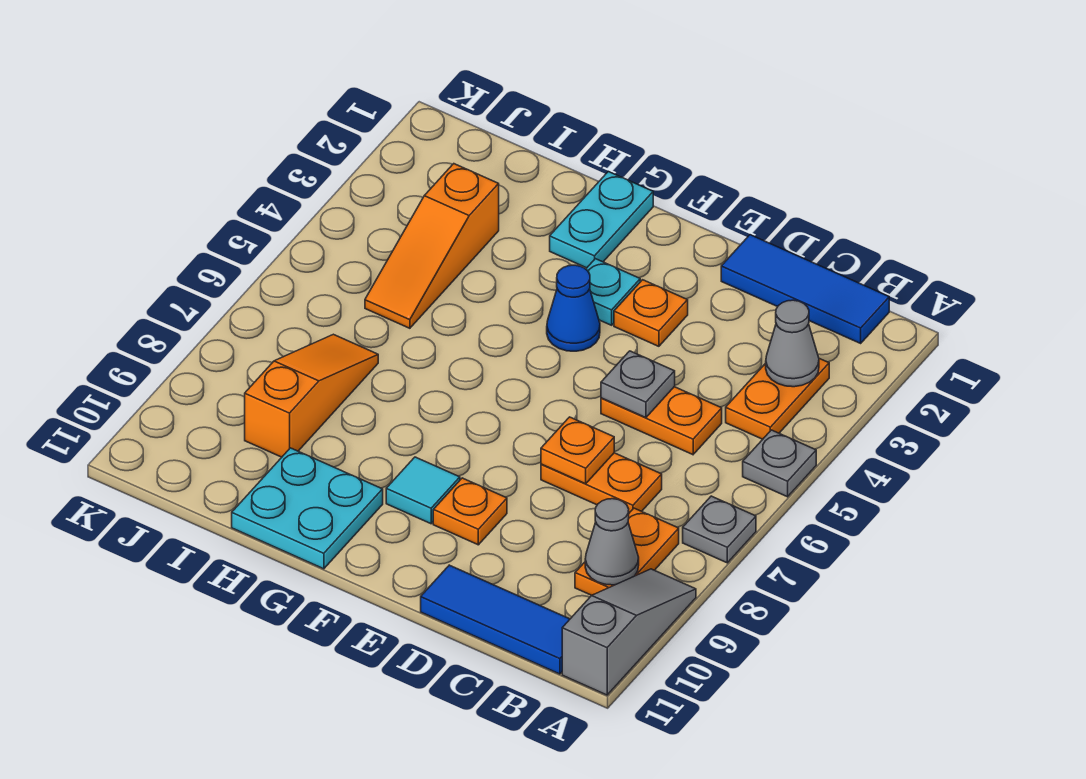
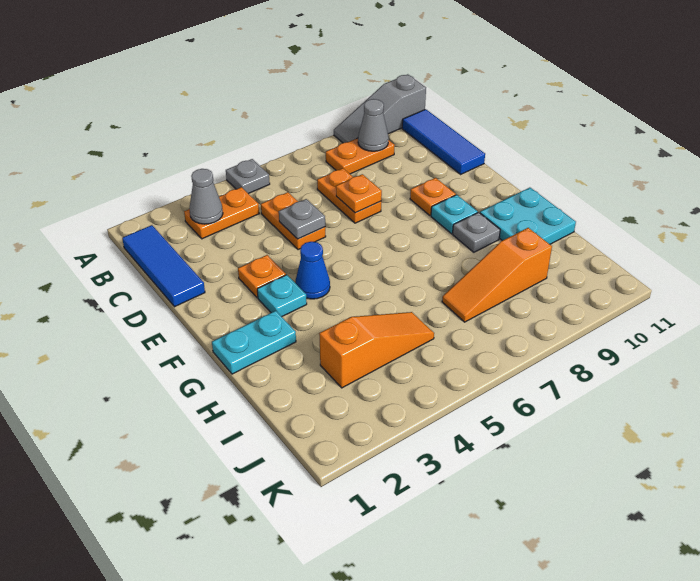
grey 1x1 plate [683,496,756,563] -> grey 1x1 plate moved to [453,212,500,252]
cyan 1x1 tile [386,457,460,524] -> cyan 1x1 plate [431,195,478,234]

